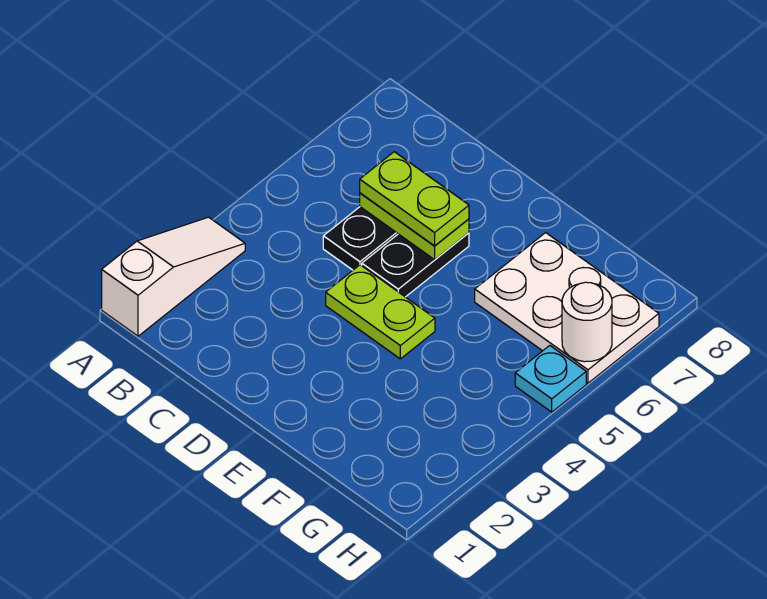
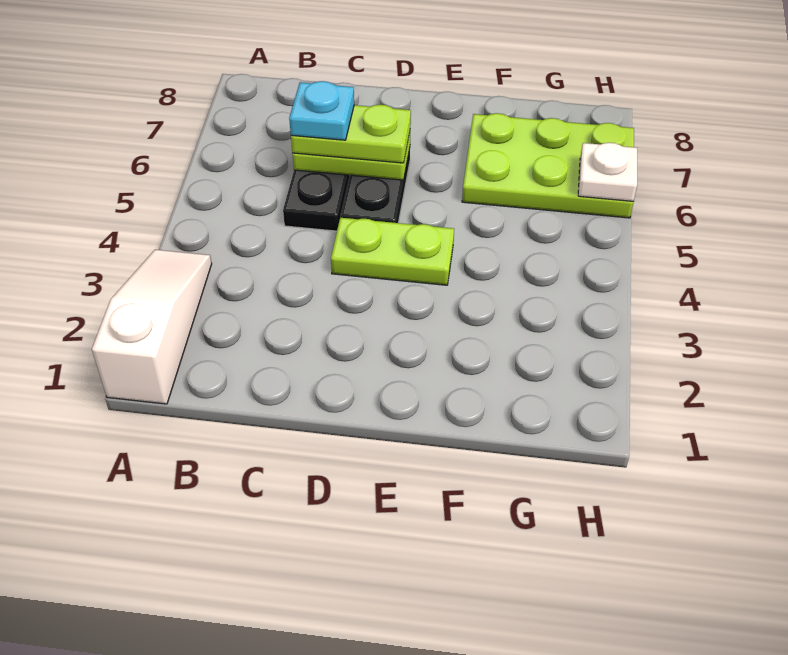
white 2x3 plate [475,233,659,383] -> lime 2x3 plate [462,113,634,218]
cyan 1x1 plate [515,346,586,412] -> cyan 1x1 plate moved to [289,81,354,140]
white 1x1 round brick [562,282,612,362] -> white 1x1 plate [578,143,637,201]

